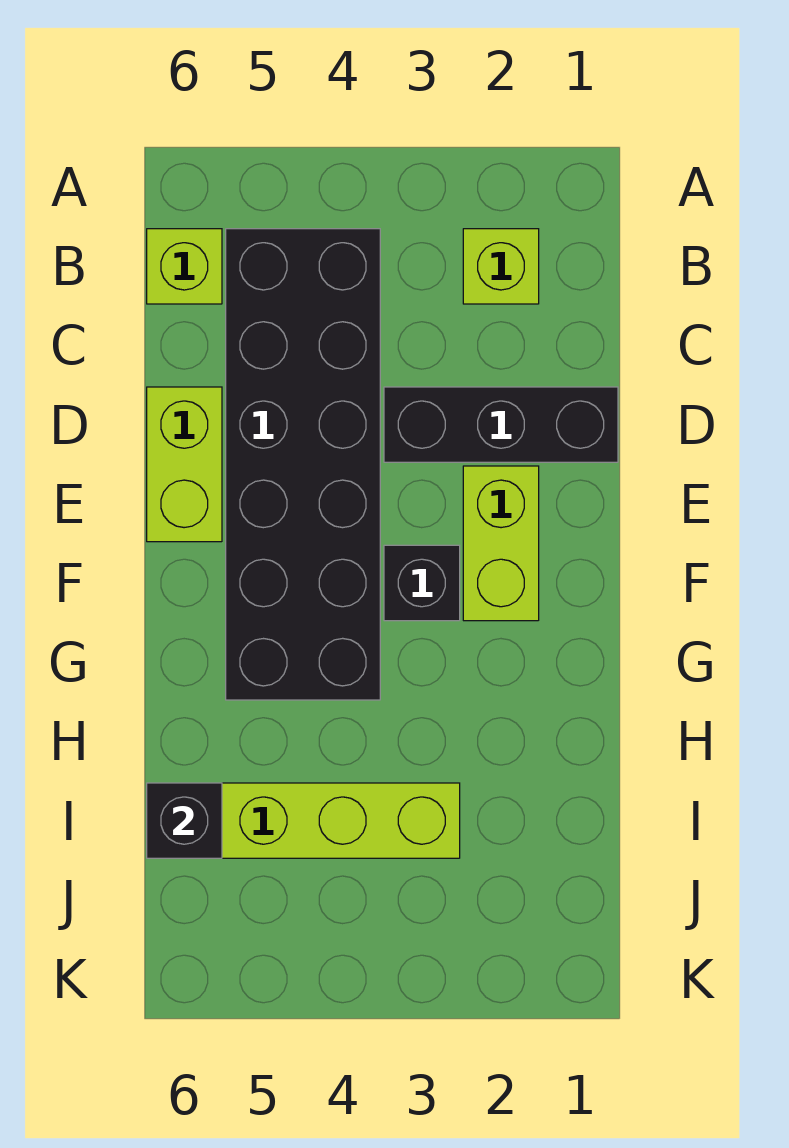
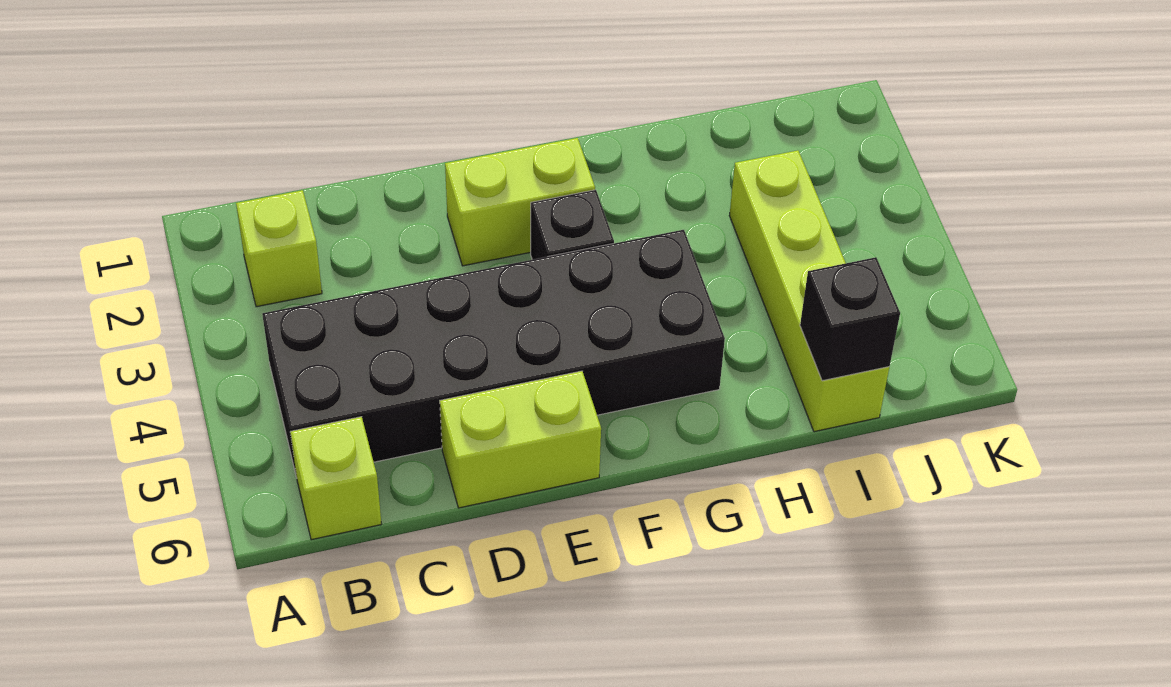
black 1x3 brick [384,387,618,462] -> none

